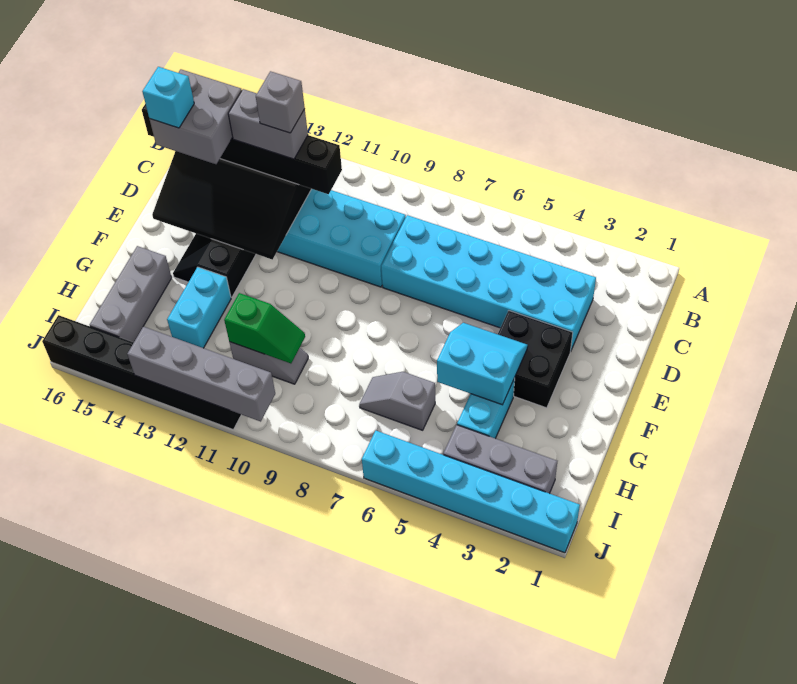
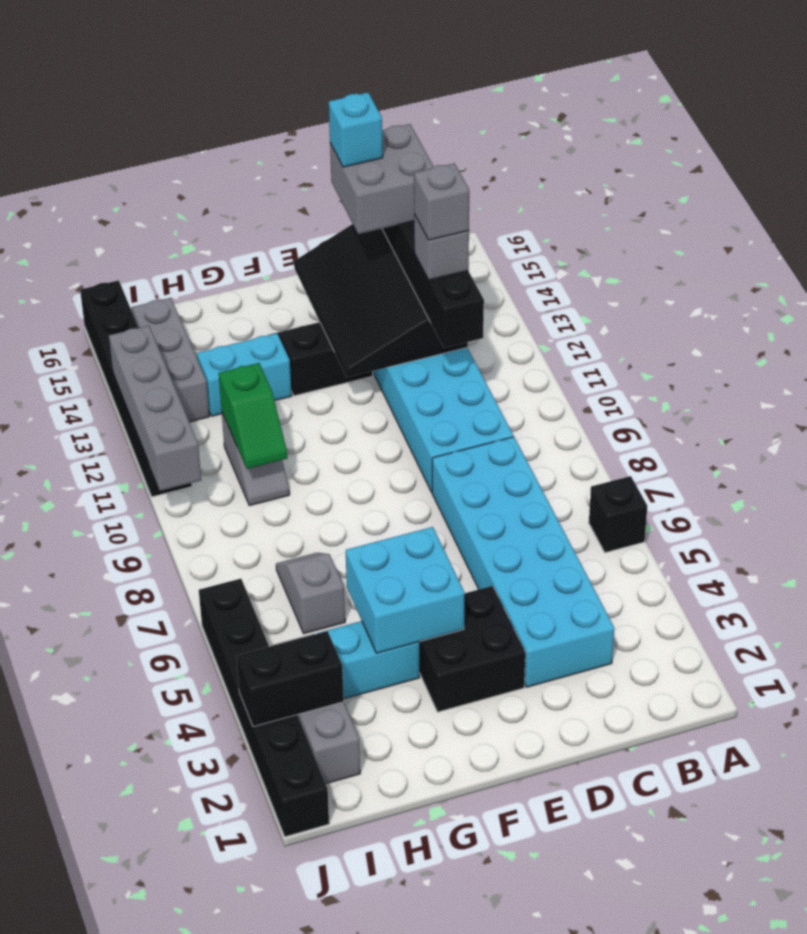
none -> black 1x1 brick [589,476,647,553]
grey 1x2 brick [228,89,308,159] -> grey 1x1 brick [414,214,469,280]
cyan 2x2 slope [437,323,528,405] -> cyan 2x2 brick [346,527,465,653]
grey 1x3 brick [90,246,172,342] -> grey 1x3 brick turned to [132,298,209,422]
none -> black 1x2 brick [237,631,344,727]
cyan 1x6 brick [362,430,580,553] -> black 1x6 brick [199,579,329,837]

